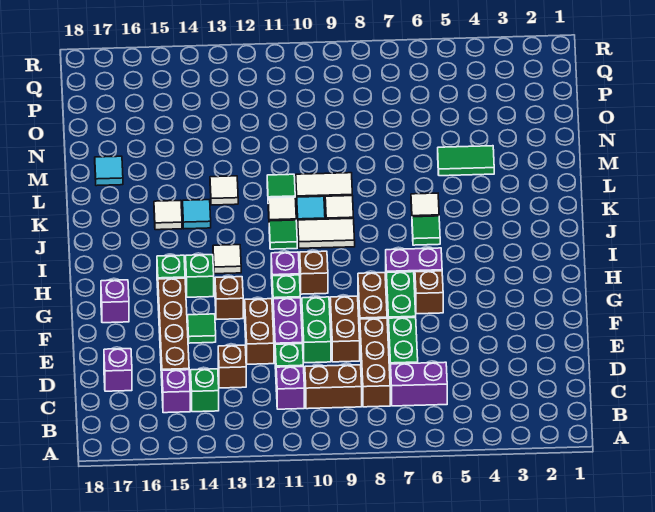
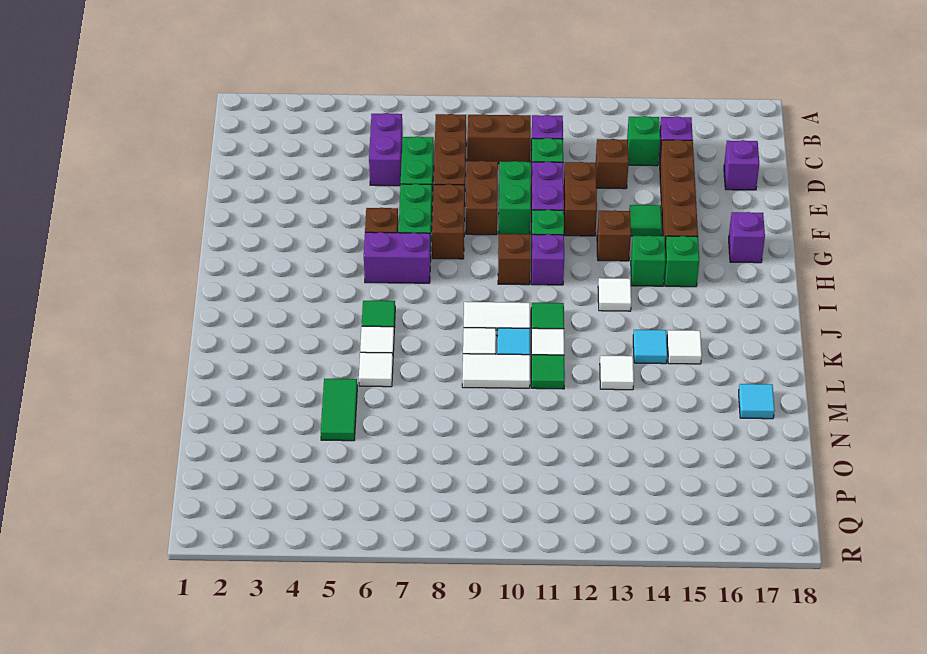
purple 1x2 brick [391,362,447,406] -> purple 1x2 brick turned to [369,113,403,186]
none -> white 1x1 tile [359,352,393,387]
green 1x2 tile [438,146,494,176] -> green 1x2 tile turned to [321,379,357,441]

